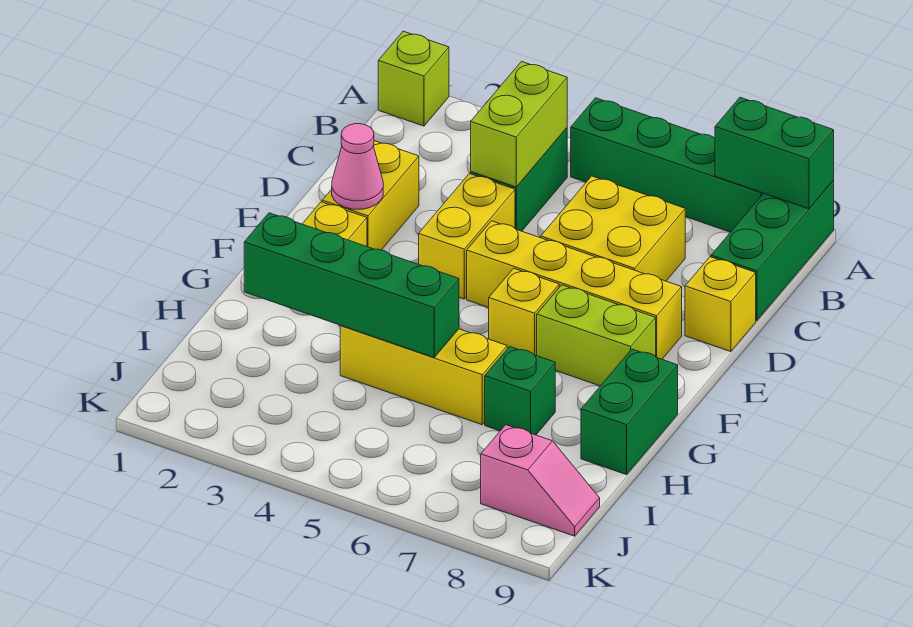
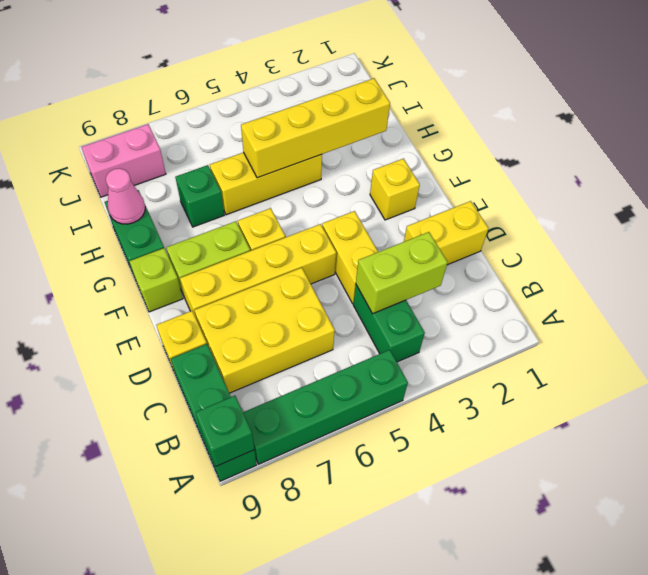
lime 1x1 brick [378,31,449,126] -> lime 1x1 brick moved to [129,248,183,312]
green 1x2 brick [715,97,834,209] -> green 1x1 brick [195,396,254,466]
lime 1x2 brick [471,62,567,187] -> lime 1x2 brick turned to [356,232,447,314]
yellow 2x2 brick [541,176,685,281] -> yellow 2x3 brick [194,268,335,393]
yellow 1x2 brick [322,141,419,250] -> yellow 1x2 brick turned to [404,201,488,265]
pink 1x1 cone [332,124,383,209] -> pink 1x1 cone moved to [106,168,145,224]
green 1x4 brick [244,213,459,357] -> yellow 1x4 brick [241,78,390,178]
pink 1x2 slope [481,425,600,536] -> pink 1x2 brick [81,124,166,197]

